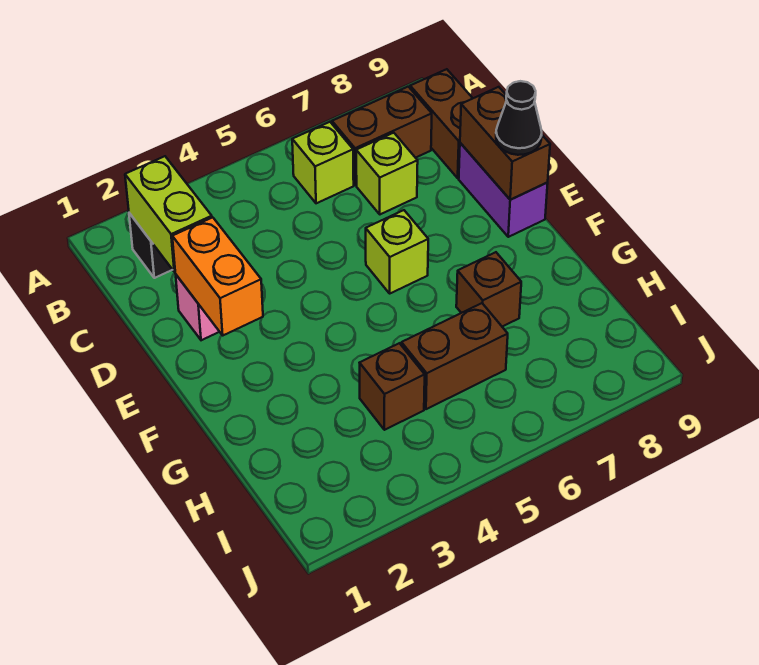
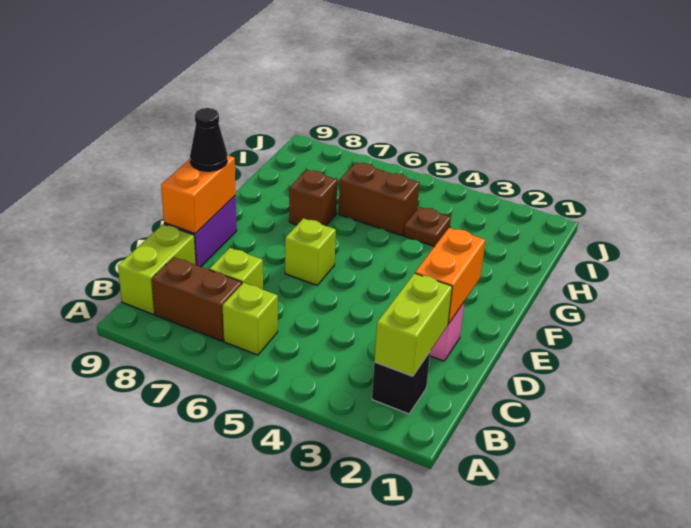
brown 1x2 brick [410,69,473,178] -> lime 1x2 brick [118,224,196,314]
brown 1x2 brick [460,87,550,200] -> orange 1x2 brick [161,155,236,234]
brown 1x1 brick [360,343,425,430] -> brown 1x1 plate [404,207,451,246]

